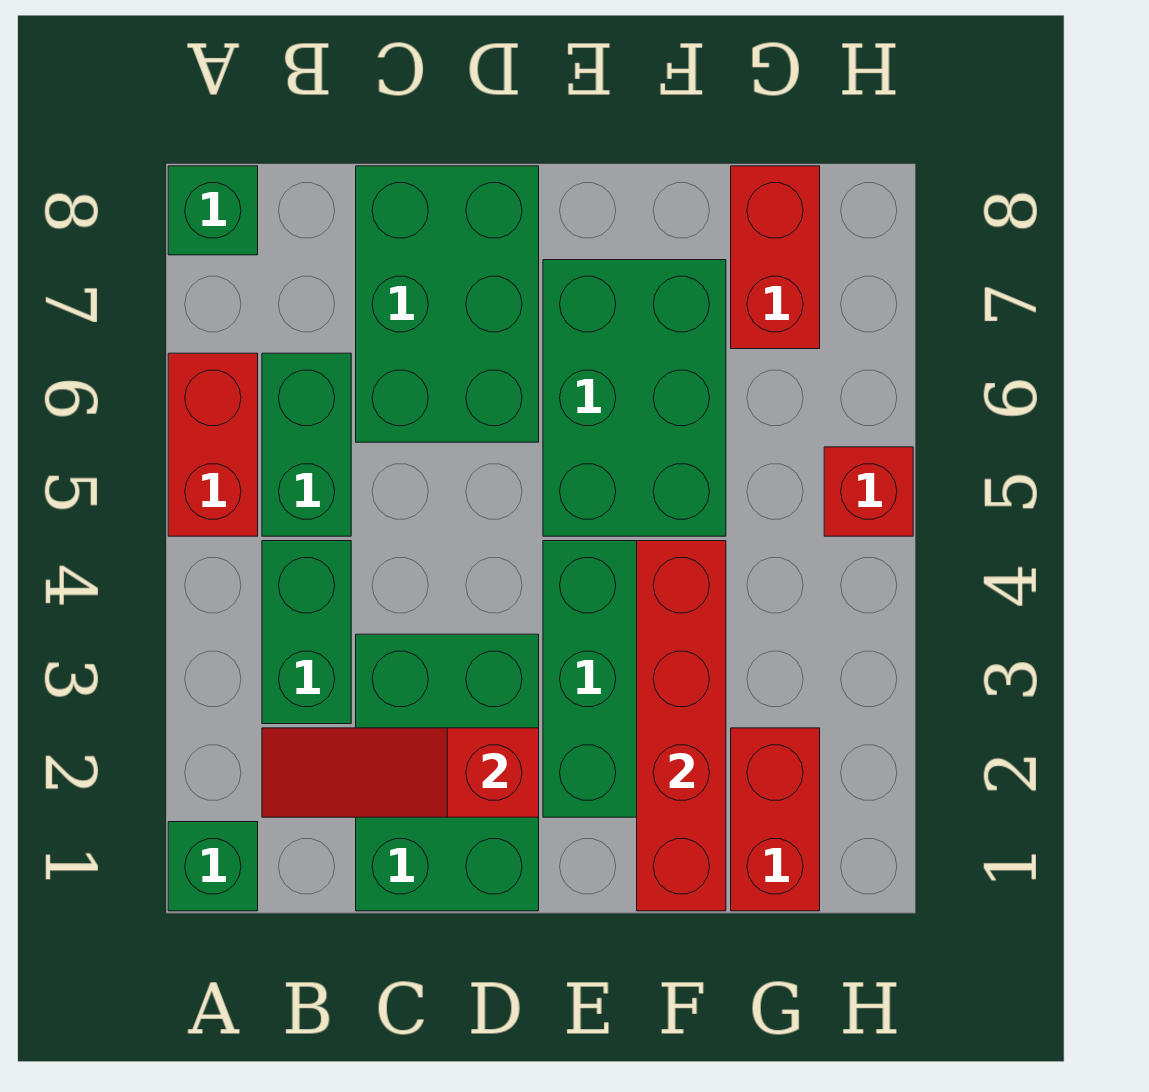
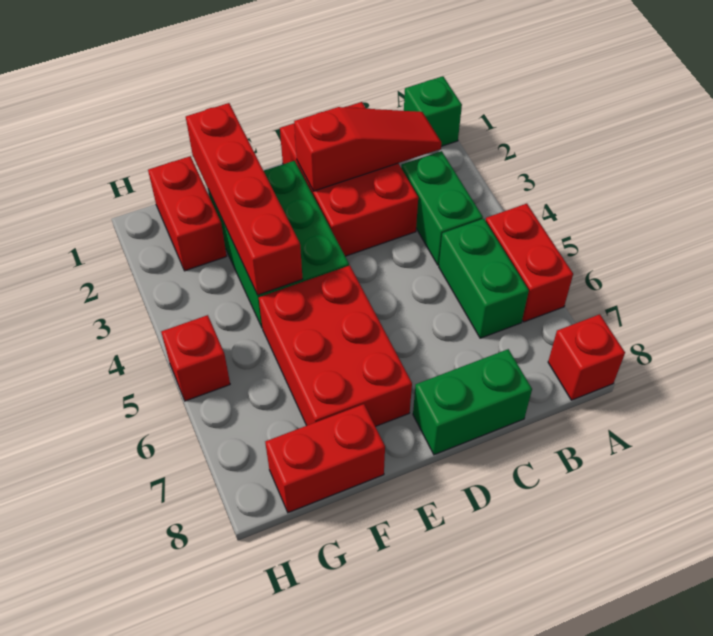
green 1x1 brick [168,166,258,255] -> red 1x1 brick [548,314,625,400]
green 2x3 brick [356,634,539,911] -> red 2x3 brick [280,102,418,256]
green 2x3 brick [356,166,539,442] -> green 1x2 brick [413,349,532,455]
green 2x3 brick [543,260,726,536] -> red 2x3 brick [259,265,412,427]
red 1x2 brick [731,166,820,349] -> red 1x2 brick turned to [265,404,385,513]

